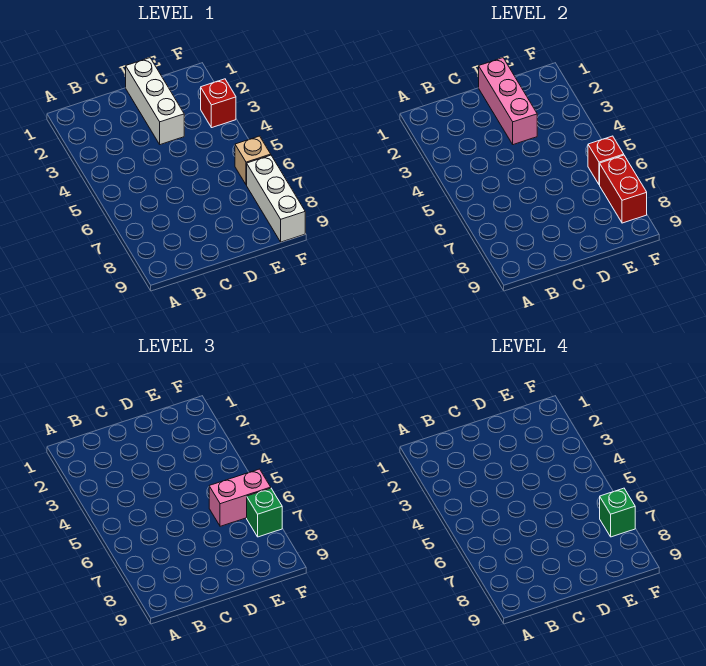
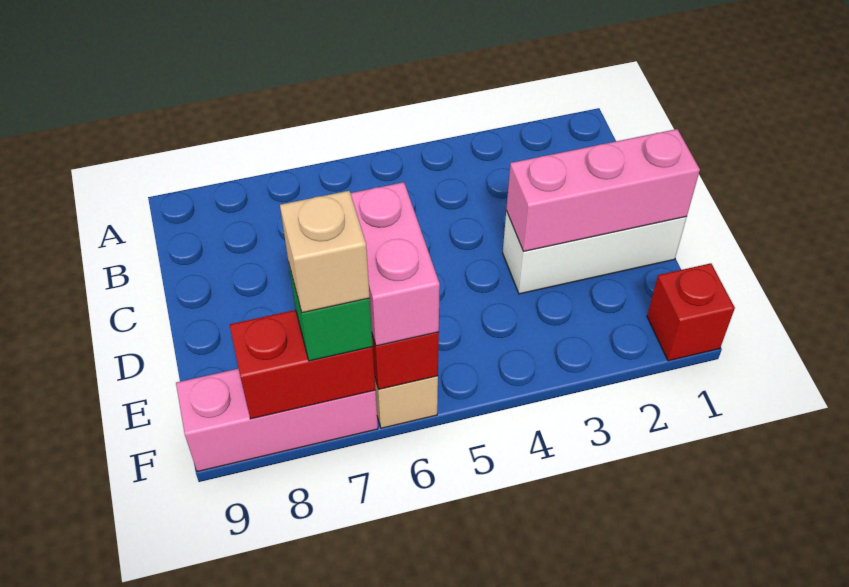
red 1x1 brick [201,79,236,128] -> red 1x1 brick moved to [647,263,735,361]
white 1x3 brick [247,155,305,242] -> pink 1x3 brick [176,369,378,472]
green 1x1 brick [600,488,635,537] -> tan 1x1 brick [280,191,370,313]

